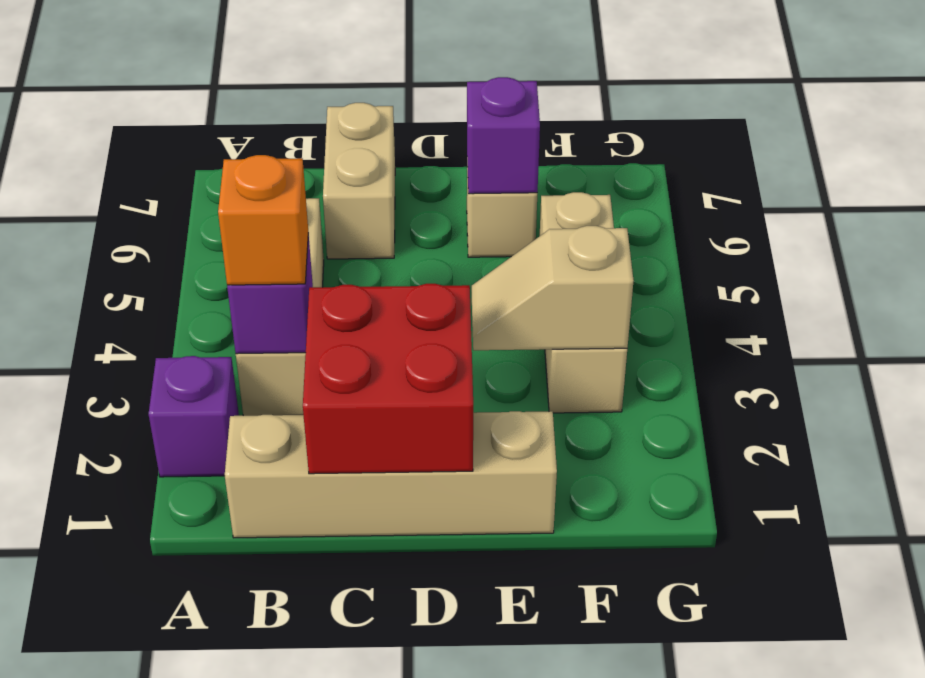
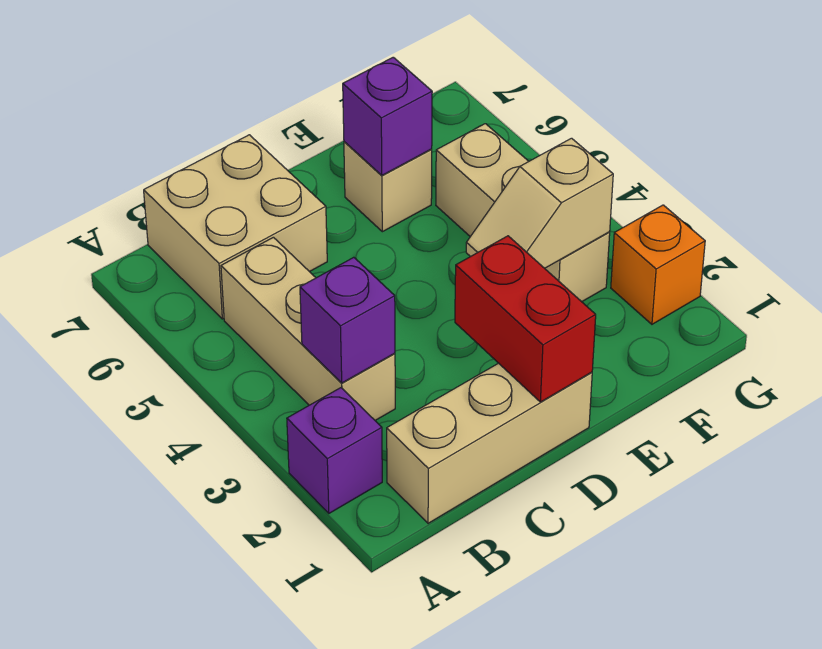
tan 1x4 brick [225,411,557,538] -> tan 1x3 brick [387,363,592,523]
orange 1x1 brick [218,155,308,285] -> orange 1x1 brick moved to [611,205,705,324]
red 2x2 brick [303,284,473,474] -> red 1x2 brick [455,236,596,402]
tan 1x2 brick [323,103,395,259] -> tan 2x2 brick [144,135,327,319]

